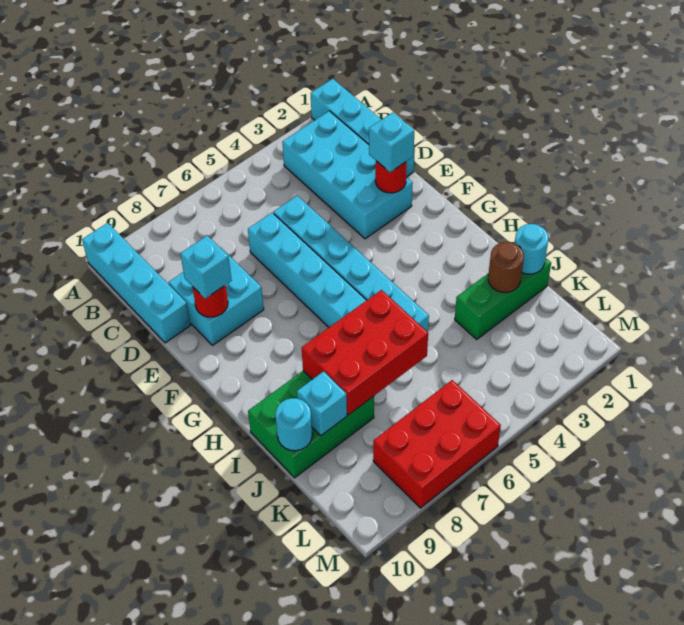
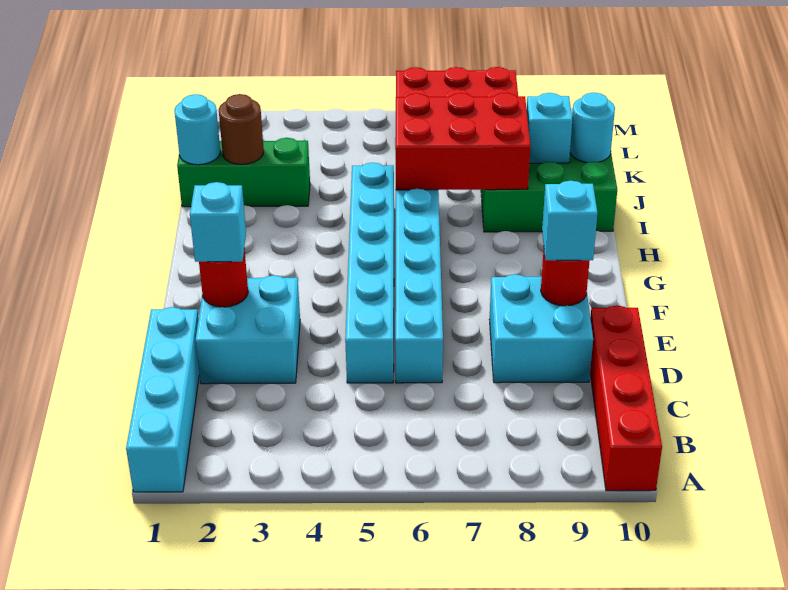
cyan 1x4 brick [82,223,191,343] -> red 1x4 brick [590,305,662,491]
cyan 2x4 brick [282,111,413,239] -> cyan 2x2 brick [195,275,300,384]

